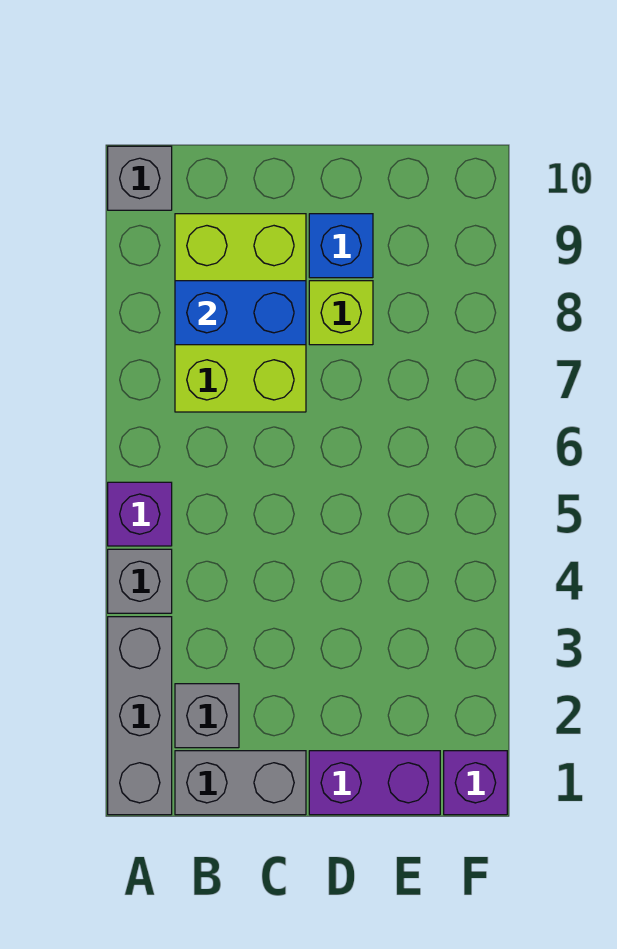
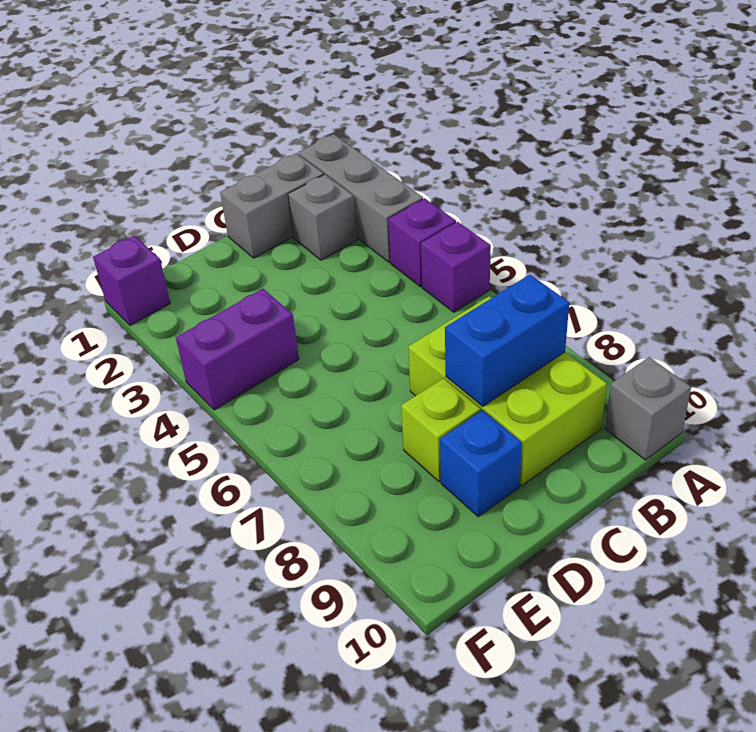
grey 1x1 brick [108,549,172,613] -> purple 1x1 brick [388,198,456,287]
purple 1x2 brick [309,751,440,815] -> purple 1x2 brick moved to [176,289,299,410]

